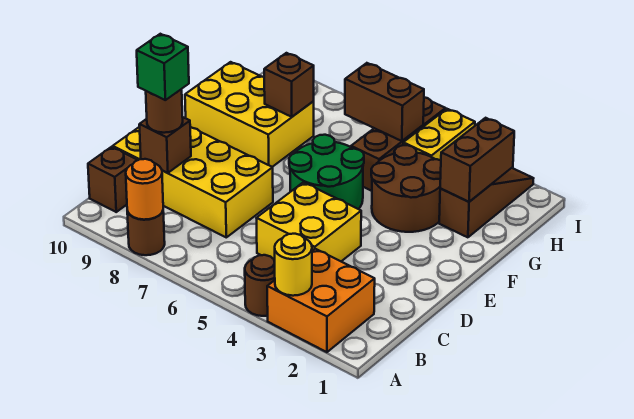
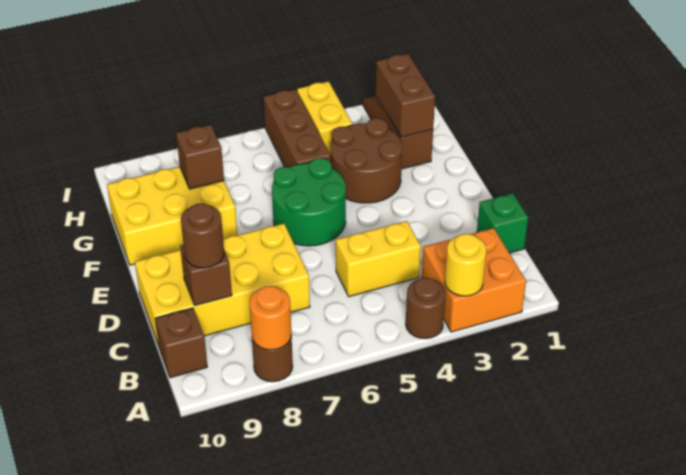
yellow 2x2 brick [257,182,361,261] -> yellow 1x2 brick [336,221,421,297]
green 1x1 brick [137,34,189,100] -> green 1x1 brick moved to [477,193,528,253]
brown 1x2 brick [345,63,424,141] -> none

